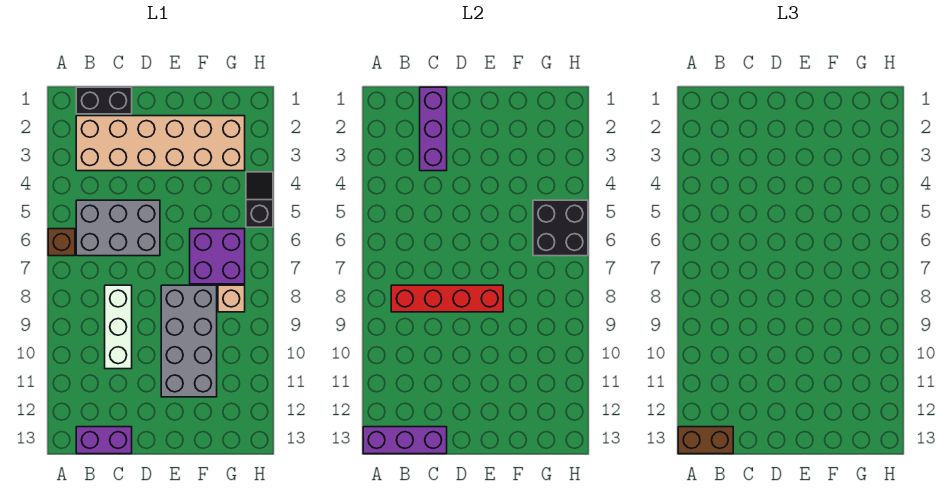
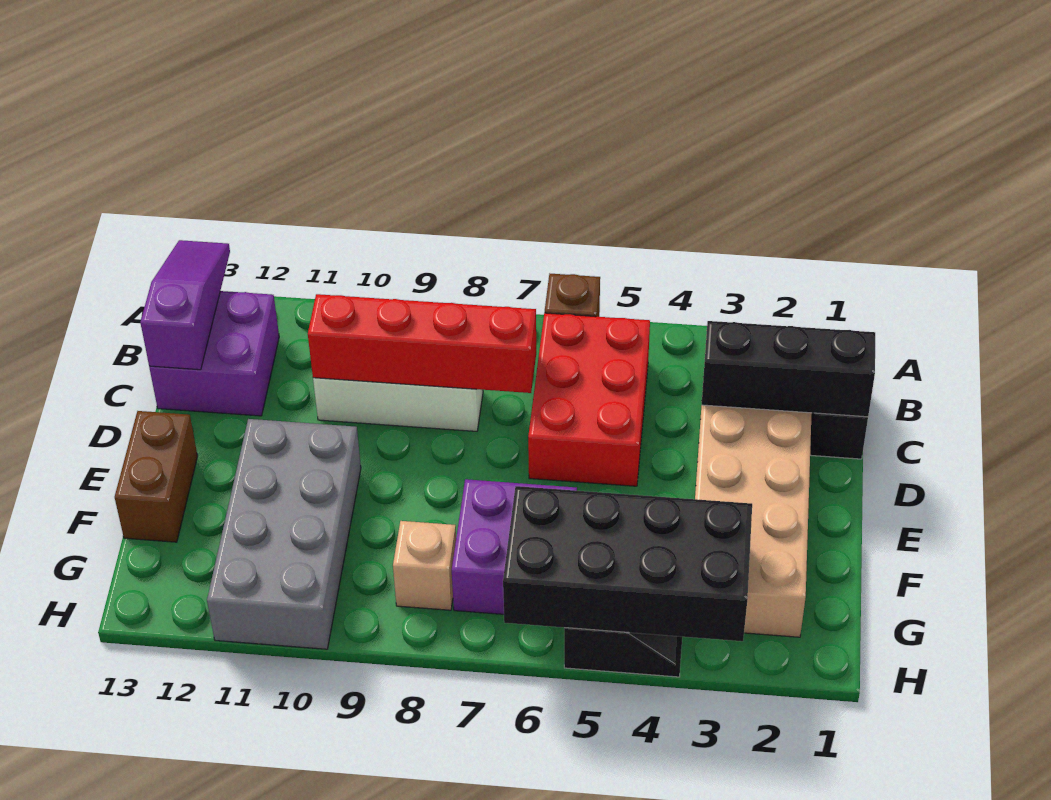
purple 1x3 brick [363,427,447,454] -> purple 1x3 slope [140,240,230,370]
brown 1x2 brick [678,427,733,454] -> brown 1x2 brick moved to [115,411,198,542]
grey 2x3 brick [76,200,160,256] -> red 2x3 brick [528,313,650,486]
red 1x4 brick [391,285,503,312] -> red 1x4 brick turned to [308,294,536,393]
purple 1x2 brick [76,427,132,454] -> purple 2x2 brick [149,291,279,416]
purple 1x3 brick [420,87,447,171] -> black 1x3 brick [702,321,875,417]
grey 2x4 brick [161,285,217,397] -> grey 2x4 brick turned to [207,419,361,649]
black 2x2 brick [533,200,588,256] -> black 2x4 brick [503,486,752,641]

